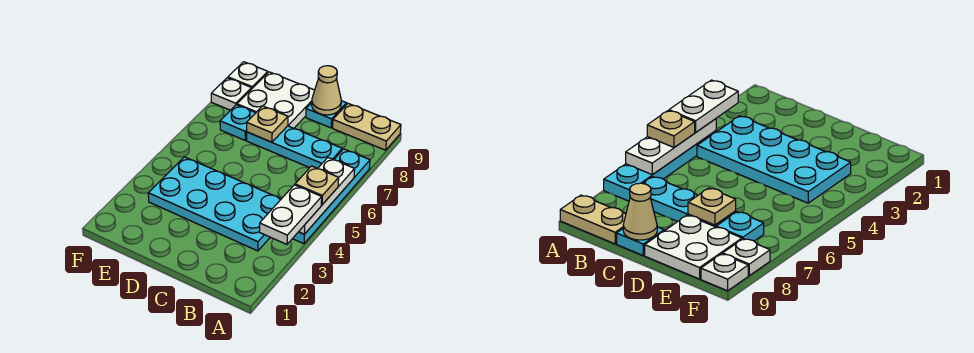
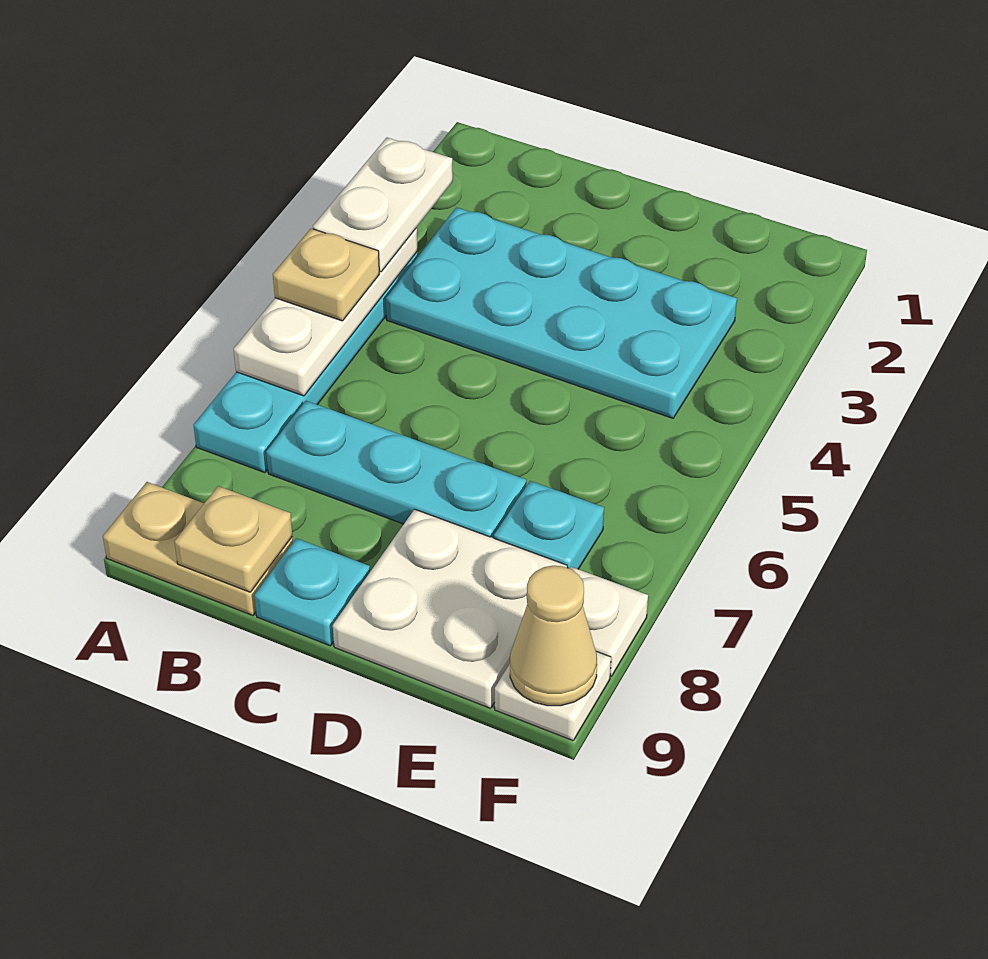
tan 1x1 cone [312,66,341,115] -> tan 1x1 cone moved to [510,566,597,706]
tan 1x1 plate [247,106,288,142] -> tan 1x1 plate moved to [174,486,292,592]

